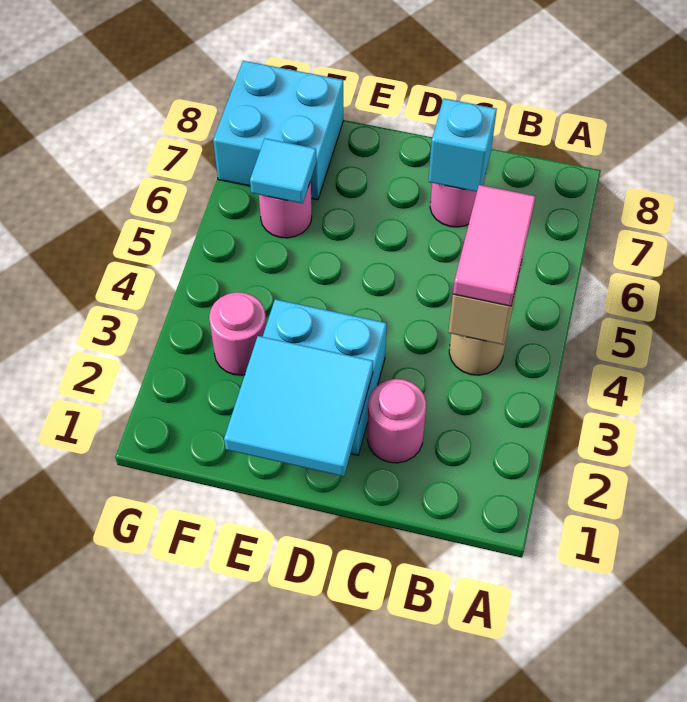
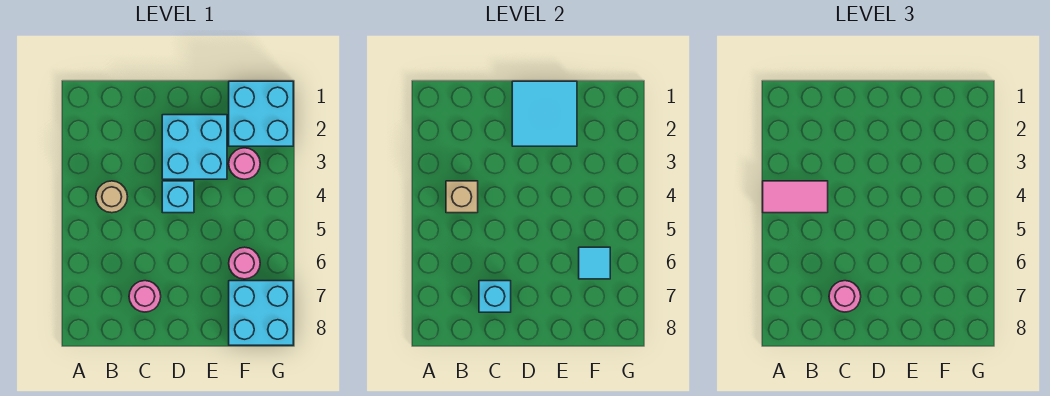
pink 1x2 tile [453,185,536,306] -> pink 1x2 tile turned to [763,181,828,213]
pink 1x1 round brick [367,379,426,463] -> pink 1x1 round brick moved to [829,281,861,312]
none -> cyan 1x1 brick [162,181,194,213]
none -> cyan 2x2 brick [229,81,293,146]

